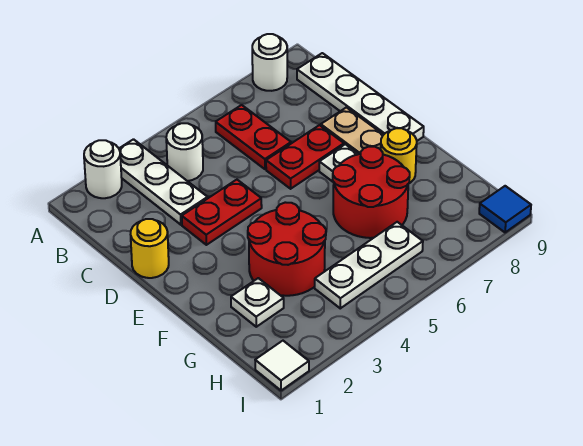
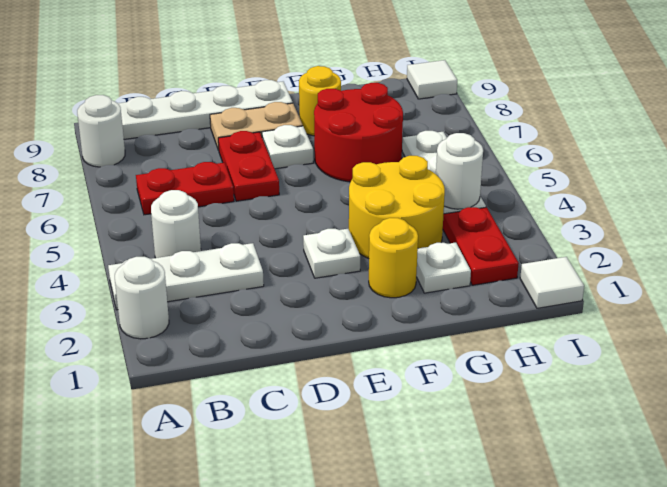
yellow 1x1 round brick [131,219,169,278] -> yellow 1x1 round brick moved to [369,218,418,298]
red 1x2 plate [182,180,262,245] -> red 1x2 plate moved to [443,207,519,285]
none -> white 1x1 plate [303,229,360,278]
red 2x2 round brick [248,202,326,296] -> yellow 2x2 round brick [349,156,445,259]
none -> white 1x1 round brick [436,133,483,209]
blue 1x1 tile [479,186,531,232] -> white 1x1 tile [407,60,457,99]

